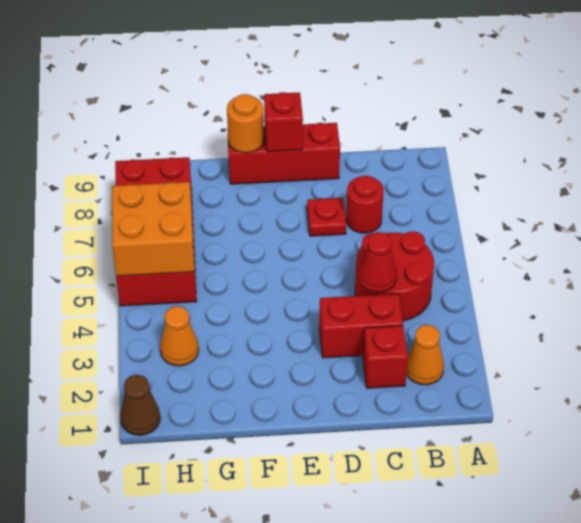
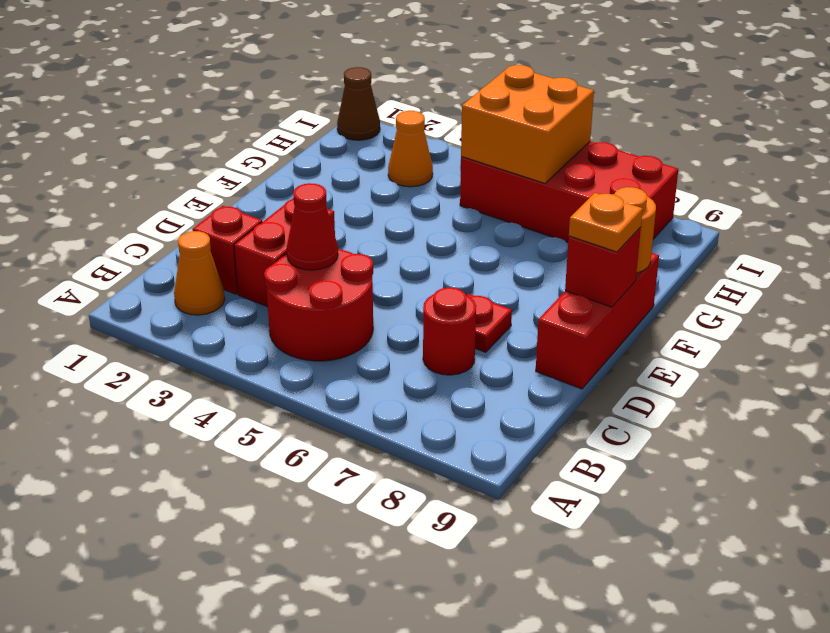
none -> orange 1x1 plate [569,193,643,252]

